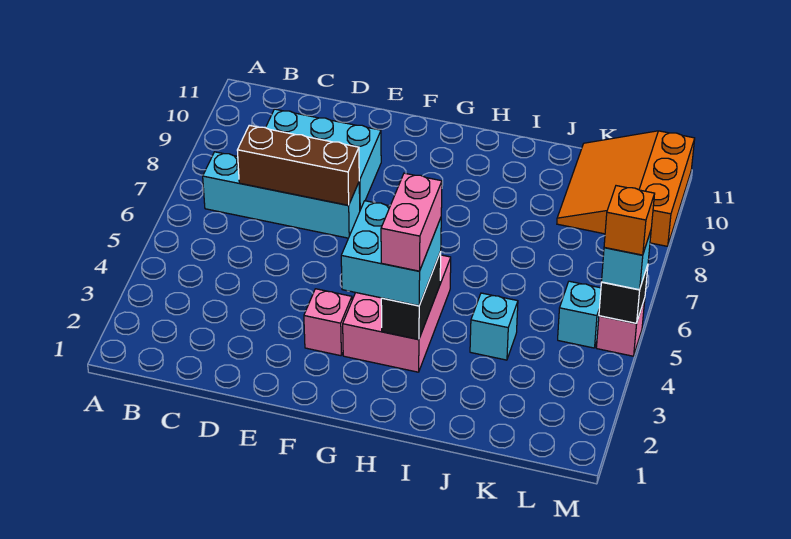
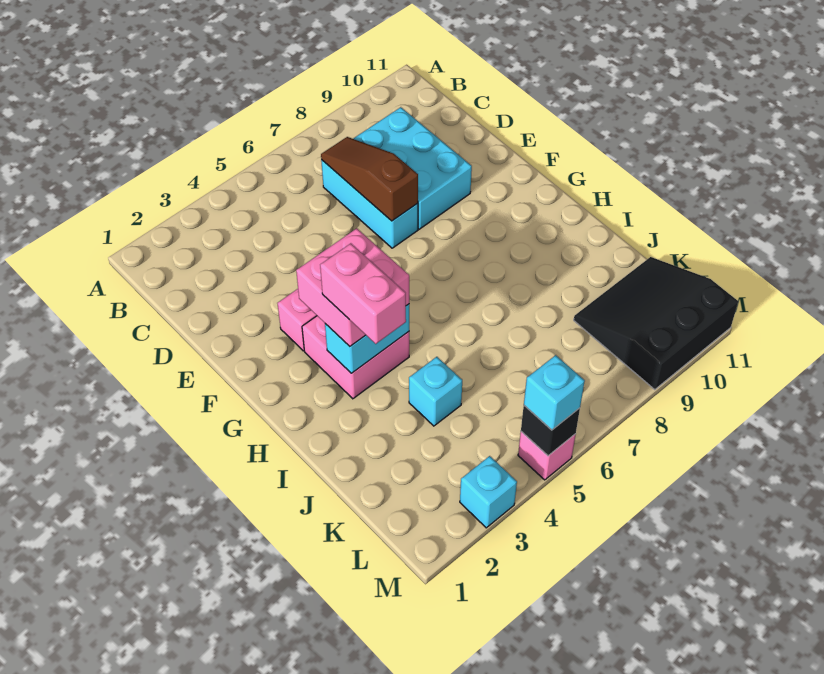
cyan 1x4 brick [203,152,360,238] -> cyan 1x3 brick [321,160,418,248]
brown 1x3 brick [237,125,359,205] -> brown 1x3 slope [321,137,418,221]
pink 2x3 brick [343,255,451,372] -> pink 2x2 brick [302,316,409,399]
cyan 2x2 brick [341,201,441,306] -> pink 2x2 brick [296,228,409,346]
black 1x2 brick [381,252,441,339] -> cyan 1x2 brick [325,304,409,373]
pink 1x2 brick [381,173,442,271] -> pink 1x2 brick turned to [320,243,406,344]
orange 3x3 slope [557,131,695,246] -> black 3x3 slope [574,257,738,390]
cyan 1x1 brick [558,281,601,348] -> cyan 1x1 brick moved to [460,456,517,528]
orange 1x1 brick [604,186,655,255] -> none

